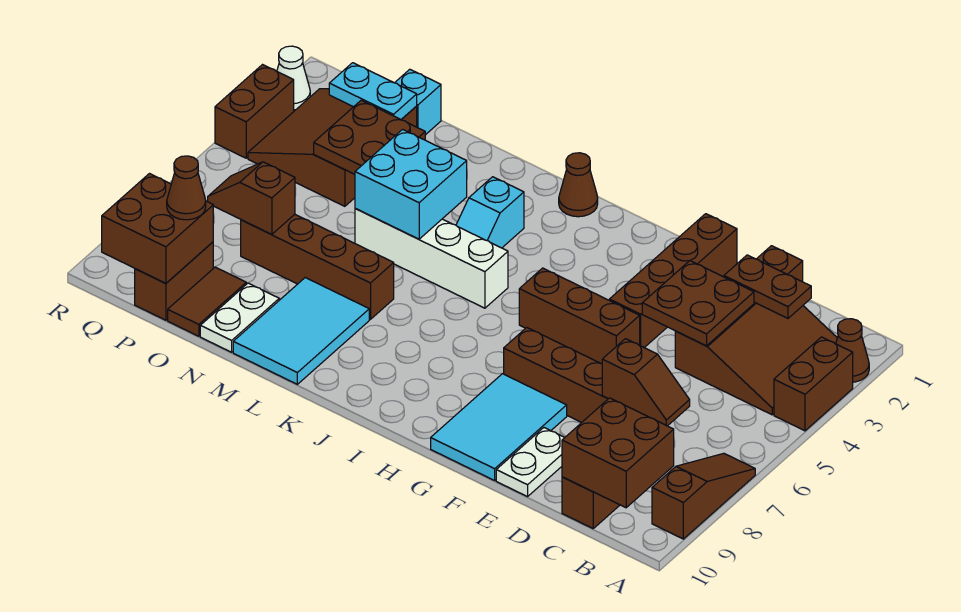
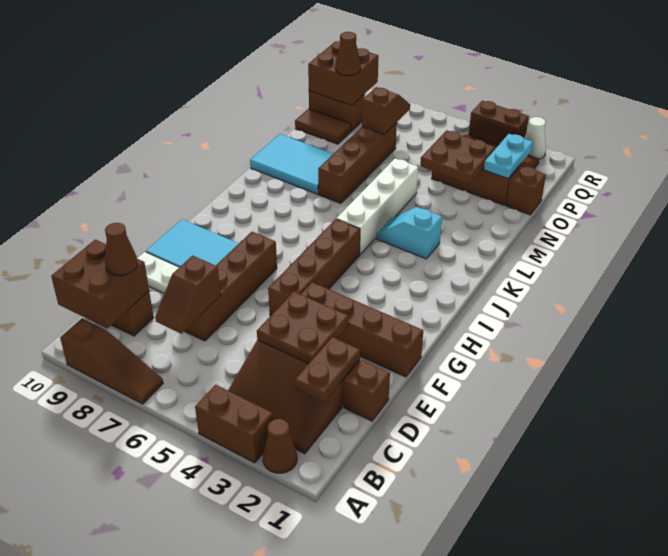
brown 1x3 brick [519,268,640,364] -> brown 1x4 brick [268,219,360,316]
brown 1x1 cone [559,153,598,217] -> brown 1x1 cone moved to [105,223,138,276]
cyan 2x2 brick [355,129,467,239] -> none
white 1x2 plate [200,283,279,352] -> none
cyan 1x1 brick [395,69,441,135] -> brown 1x1 brick [506,166,546,215]

